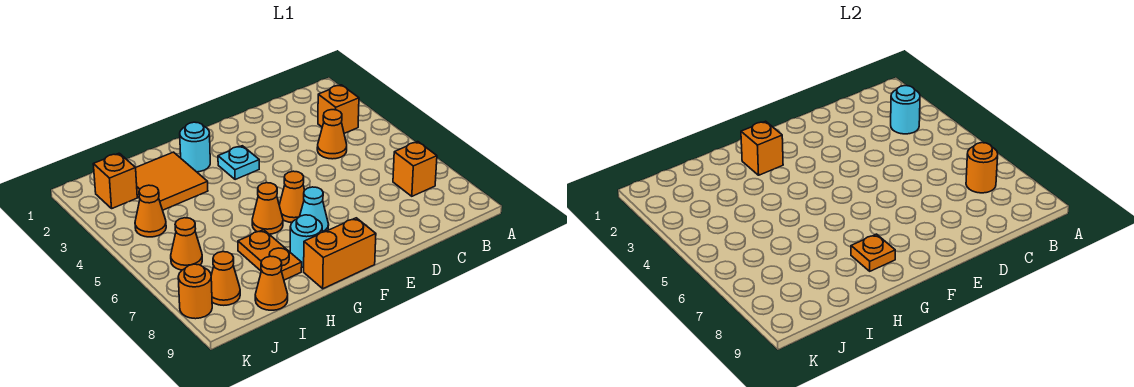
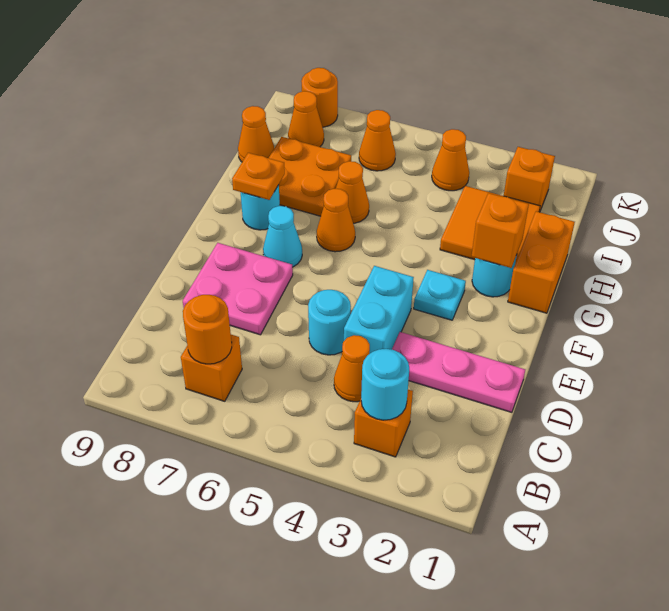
none -> pink 1x3 plate [392,332,525,412]
none -> cyan 1x2 brick [344,266,414,354]
none -> cyan 1x1 round brick [308,290,351,355]
none -> pink 2x2 plate [183,243,293,335]
orange 1x1 cone [279,171,304,222] -> orange 1x1 cone moved to [336,161,369,223]
orange 1x2 brick [304,218,376,289] -> orange 1x2 brick moved to [508,211,575,313]
orange 1x2 plate [238,230,302,280] -> orange 2x2 plate [269,137,351,216]

